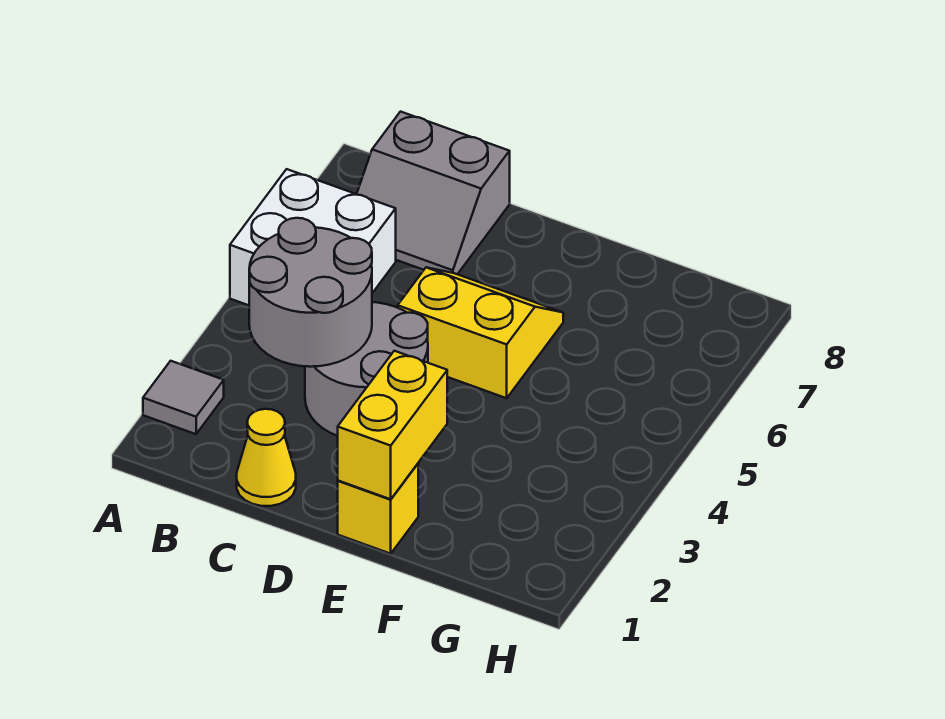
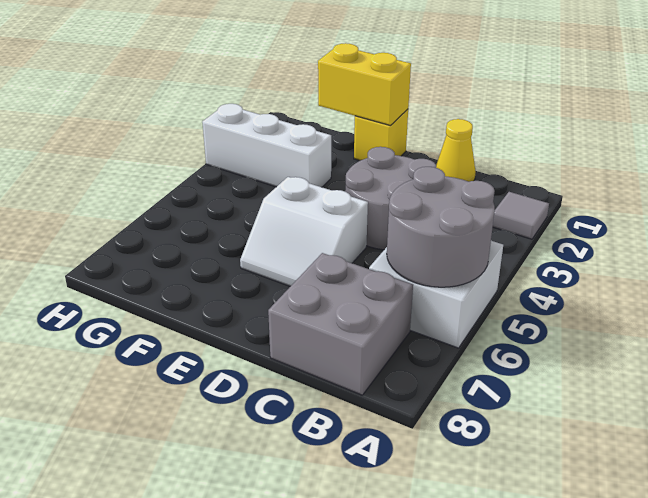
grey 2x2 round brick [249,218,372,367] -> grey 2x2 round brick moved to [387,167,495,287]
grey 2x2 slope [357,112,510,274] -> grey 2x2 brick [268,253,413,395]
yellow 2x2 slope [398,268,563,398] -> white 2x2 slope [240,177,368,286]
yellow 1x2 brick [338,351,447,499] -> yellow 1x2 brick turned to [318,43,411,126]
none -> white 1x3 brick [202,104,331,187]

